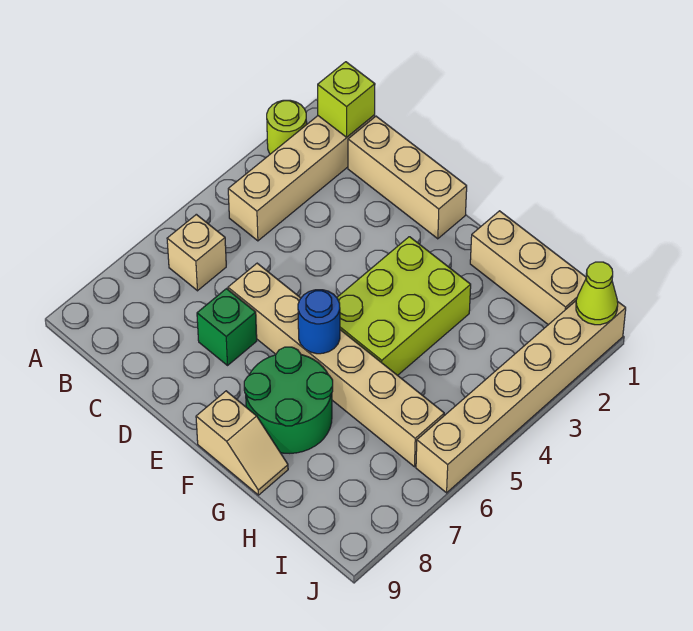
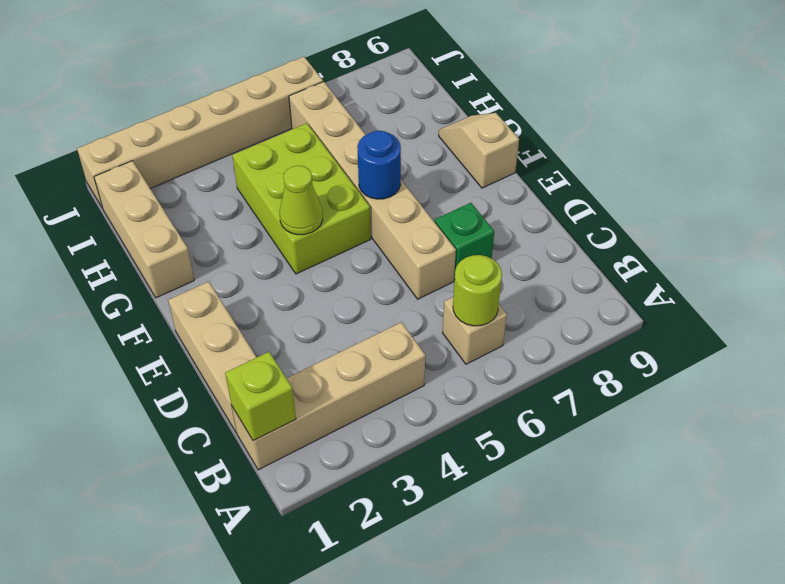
lime 1x1 round brick [267,100,307,154] -> lime 1x1 round brick moved to [453,255,502,326]
lime 2x3 brick [337,237,471,375] -> lime 2x3 brick turned to [232,123,371,274]
green 2x2 round brick [244,347,333,453] -> none
lime 1x1 cone [576,262,618,325] -> lime 1x1 cone moved to [280,166,323,235]

